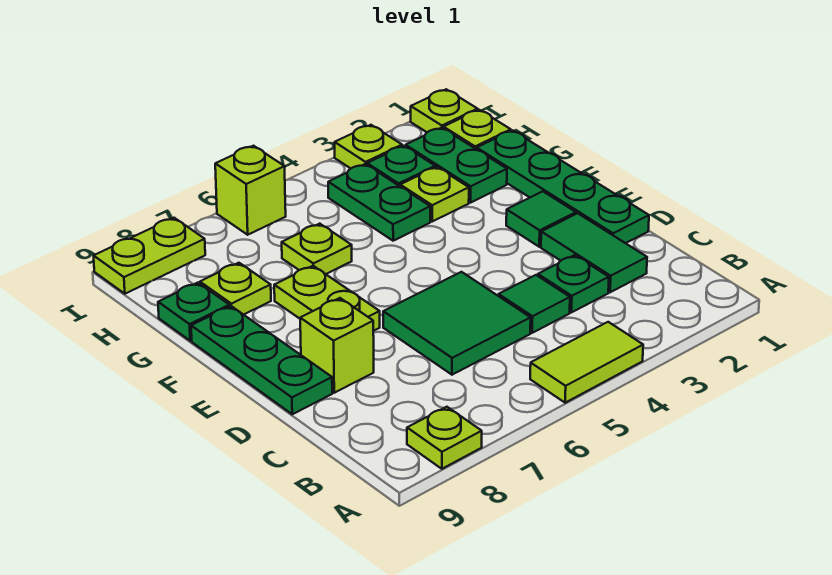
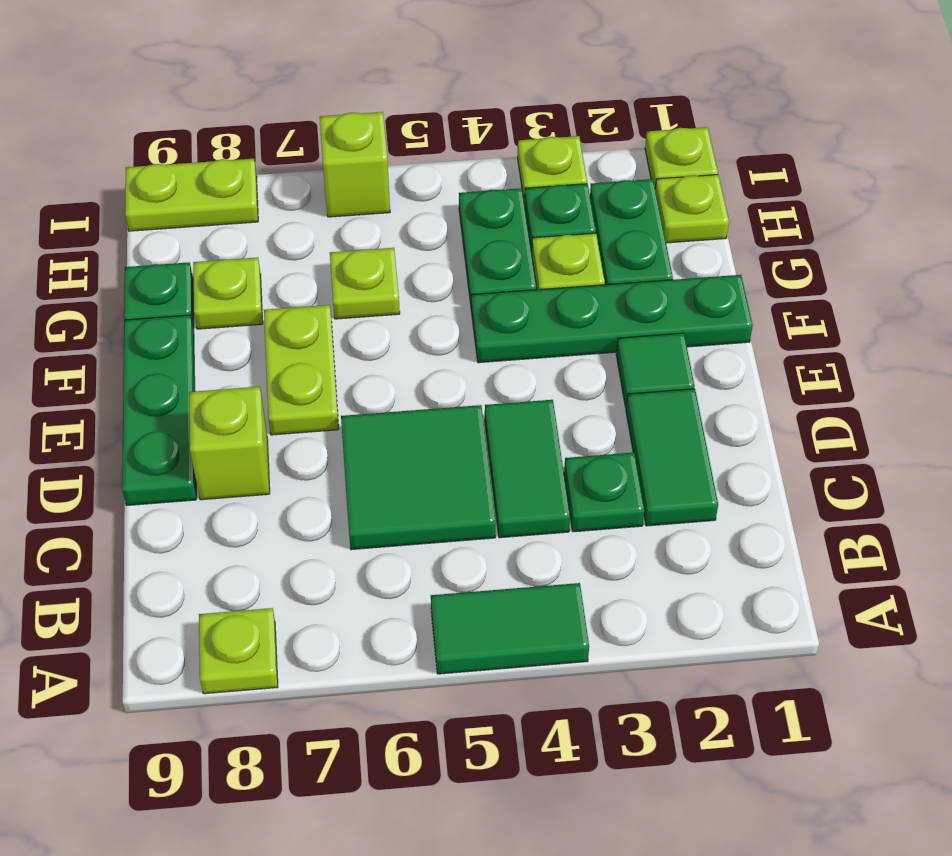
lime 1x2 tile [530,322,643,403] -> green 1x2 tile [431,583,589,674]
green 1x1 tile [499,275,570,333] -> green 1x2 tile [485,400,570,538]
green 1x4 plate [477,130,649,243] -> green 1x4 plate turned to [471,275,753,363]

